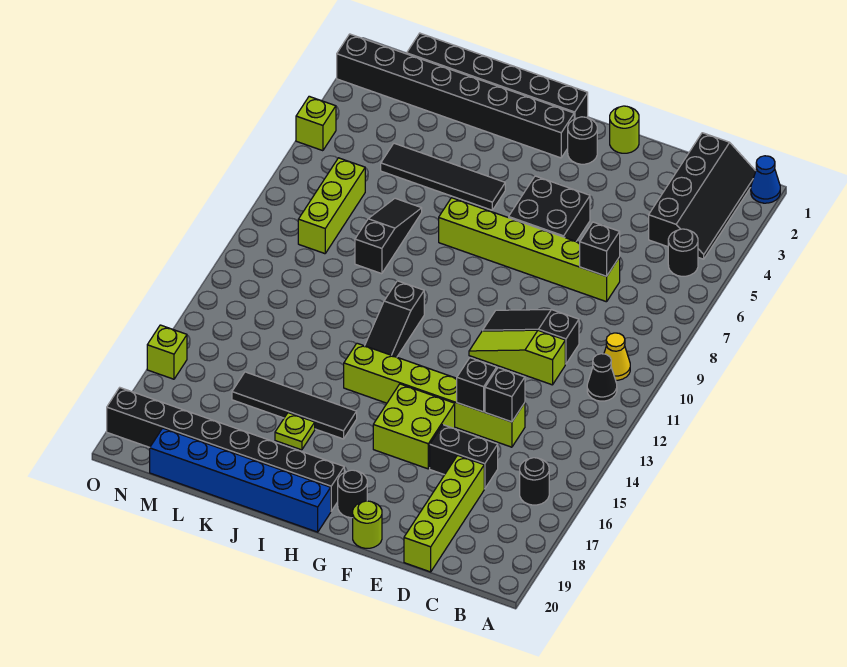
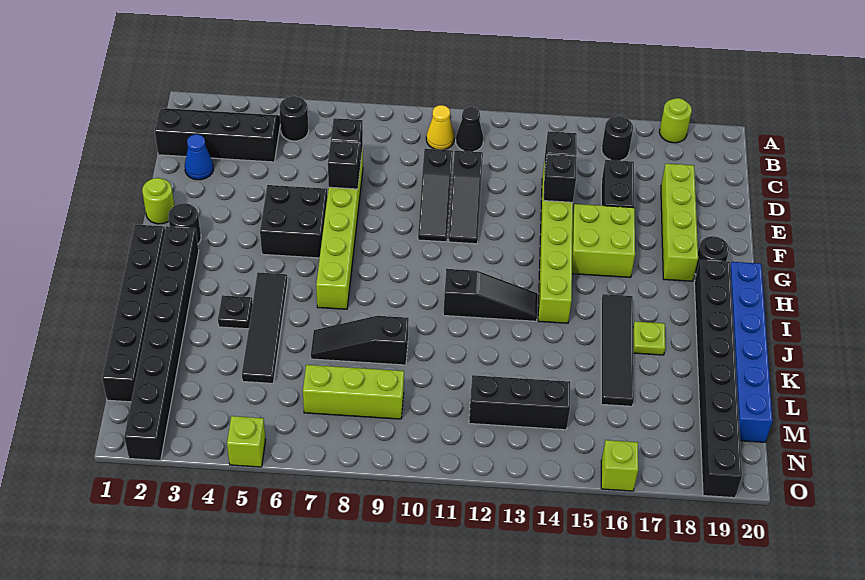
blue 1x1 cone [751,156,780,203] -> blue 1x1 cone moved to [185,134,213,180]
lime 1x3 slope [469,330,565,385] -> black 1x3 slope [448,151,483,244]
lime 1x4 brick [404,455,484,572] -> lime 1x4 brick turned to [661,164,698,281]
none -> black 1x1 brick [328,141,360,189]
lime 1x1 round brick [353,501,382,548] -> lime 1x1 round brick moved to [659,98,692,143]
none -> black 1x1 plate [218,295,253,329]
none -> black 1x3 brick [469,375,570,430]

